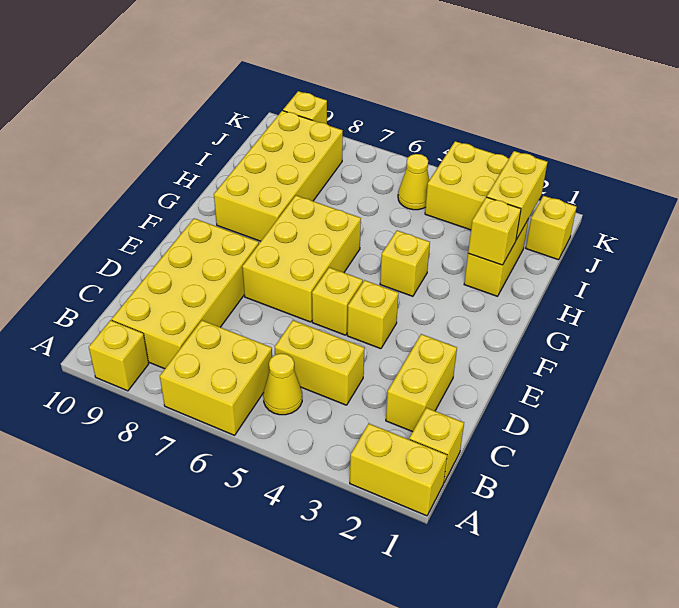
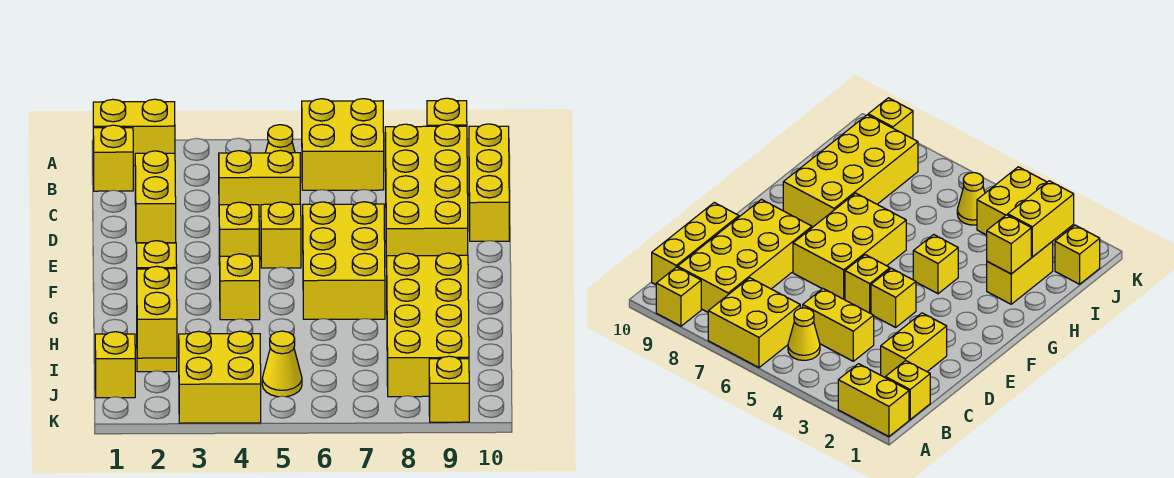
none -> yellow 1x3 brick [469,124,509,241]

